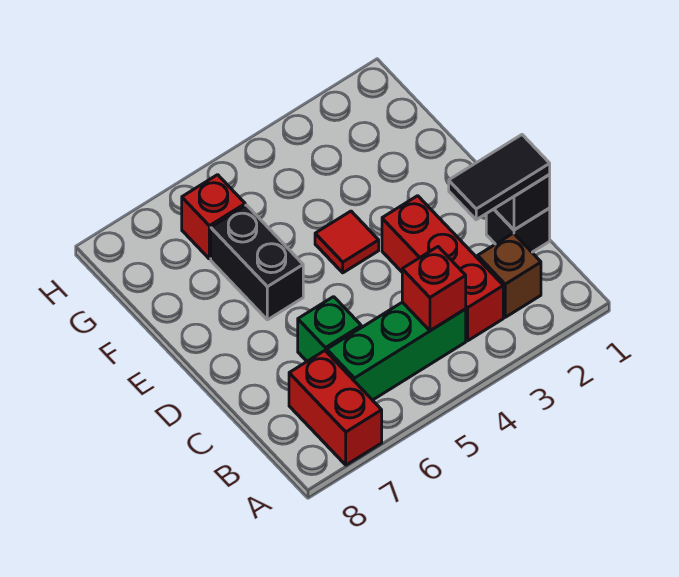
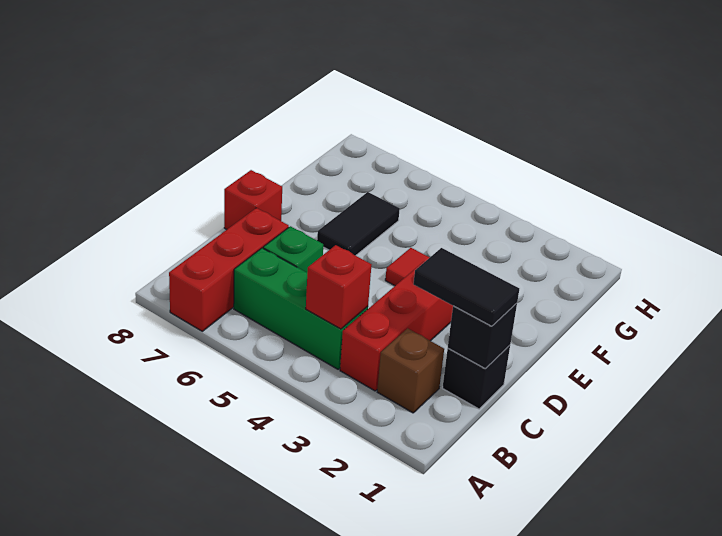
red 1x2 brick [289,351,382,465] -> red 1x3 brick [169,208,289,331]
black 1x2 brick [211,205,303,320] -> black 1x2 tile [317,192,400,256]
red 1x1 brick [182,175,245,259] -> red 1x1 brick moved to [224,170,282,230]

